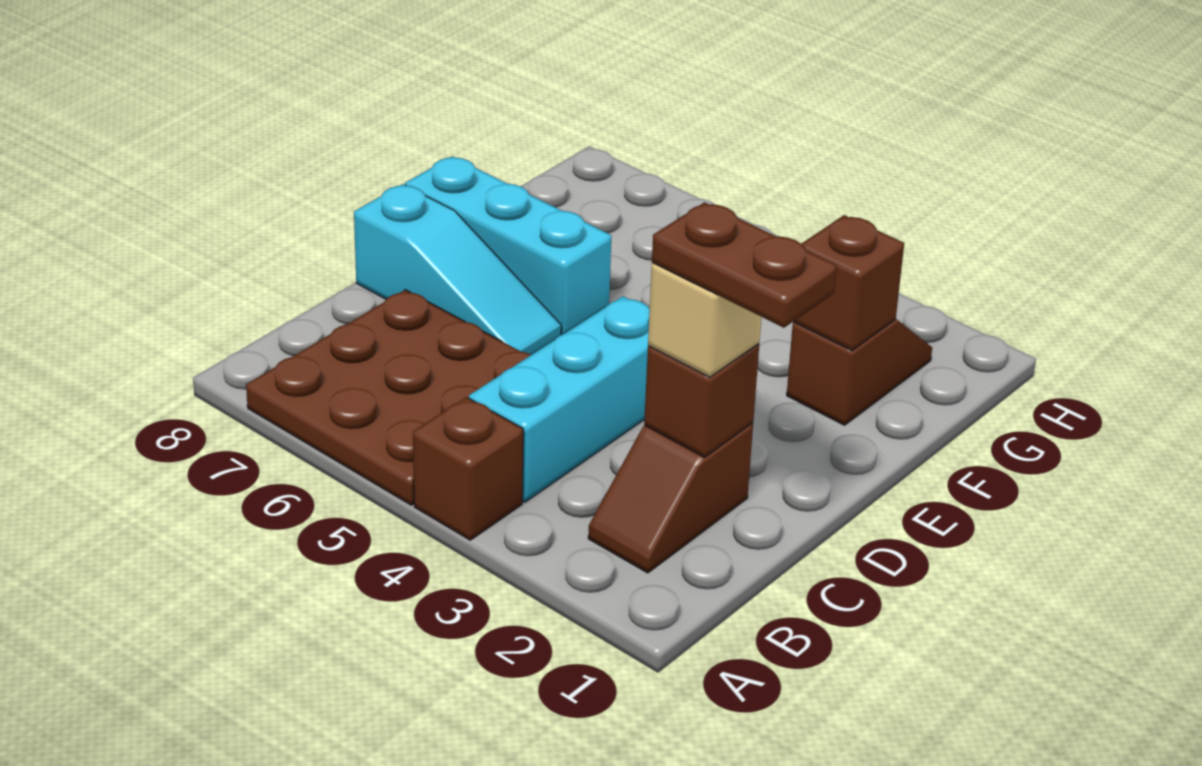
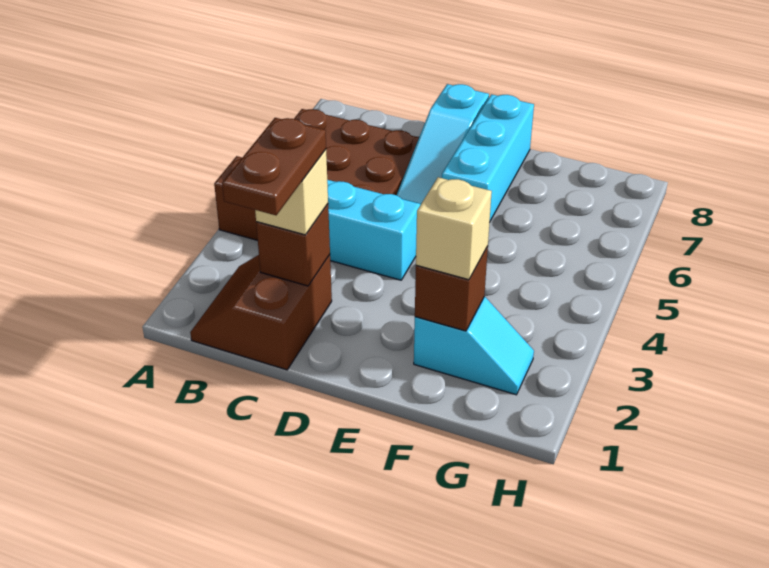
brown 1x2 slope [588,423,753,573] -> brown 2x2 slope [190,255,332,370]
brown 1x2 slope [787,319,932,425] -> cyan 1x2 slope [414,297,534,395]
none -> tan 1x1 brick [416,177,492,280]

